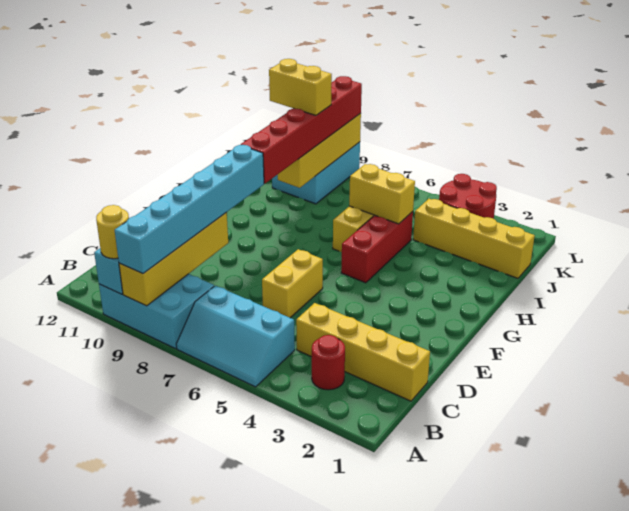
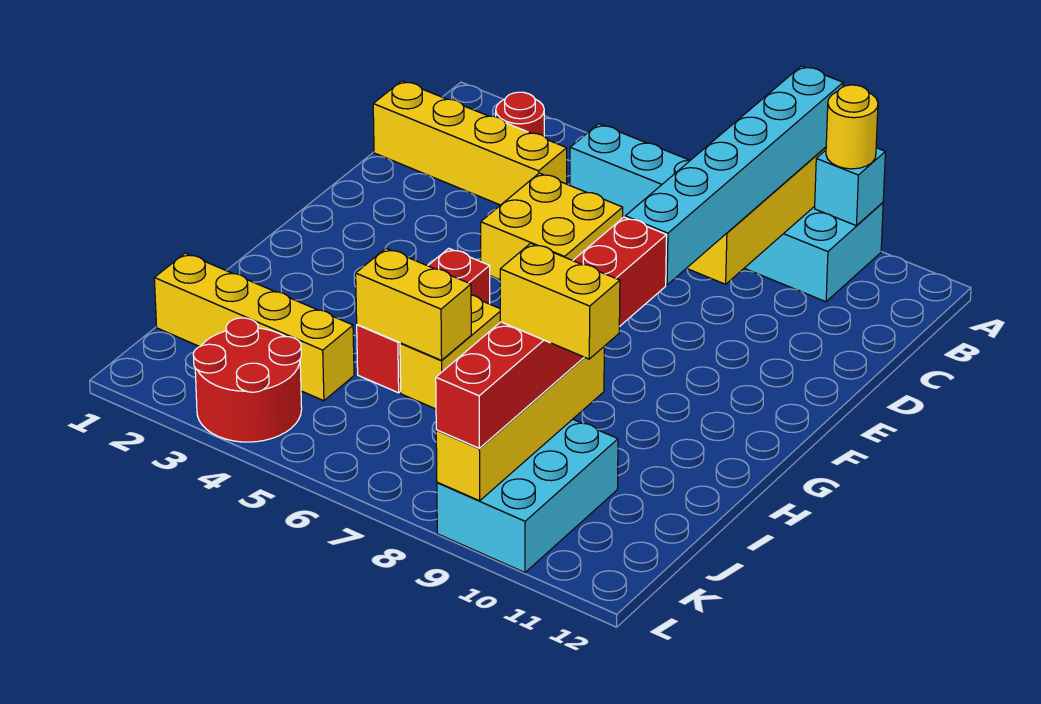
yellow 1x2 brick [262,249,323,318] -> yellow 2x2 brick [481,173,623,280]

